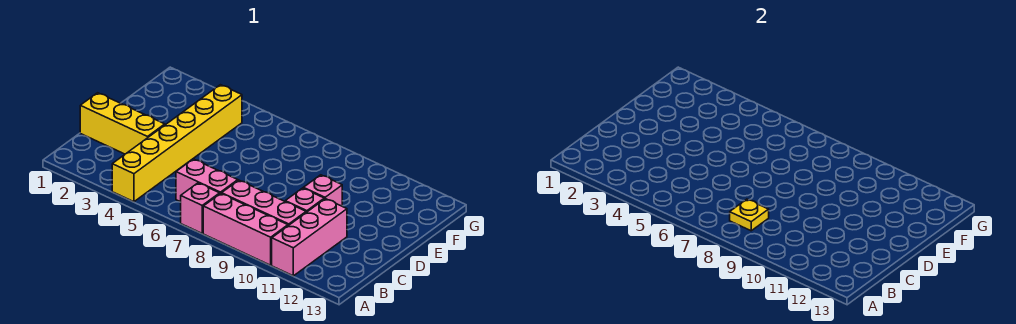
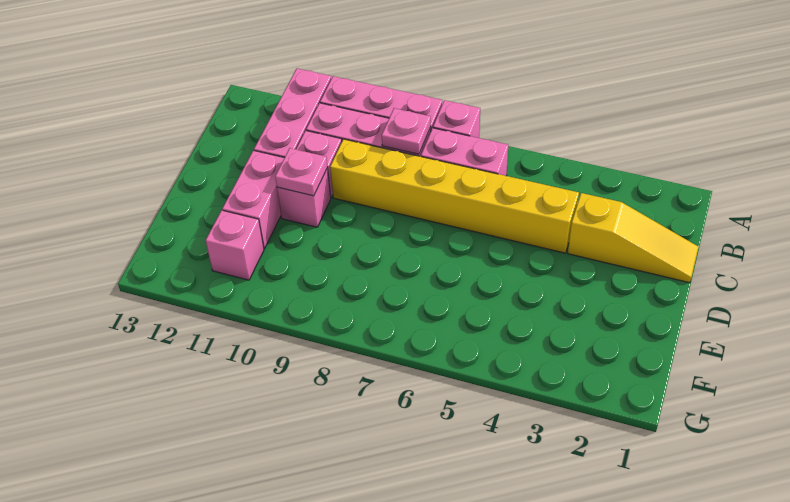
yellow 1x6 brick [112,85,242,202] -> yellow 1x6 brick turned to [330,139,579,253]
yellow 1x1 plate [730,199,769,231] -> pink 1x1 plate [382,108,431,154]
yellow 1x3 brick [80,93,165,154] -> yellow 1x3 slope [568,193,698,283]
none -> pink 1x1 plate [275,148,327,196]
none -> pink 1x2 brick [222,150,284,249]
none -> pink 1x1 brick [206,210,264,280]

